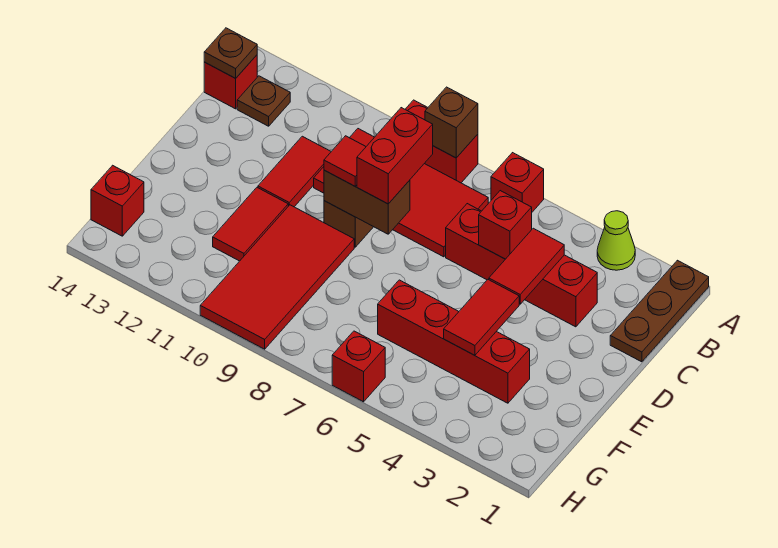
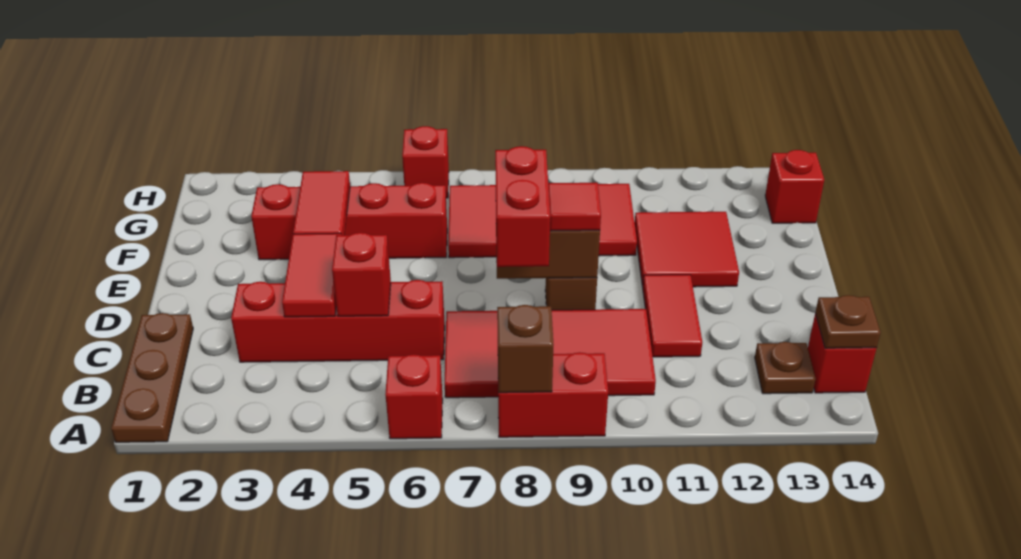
lime 1x1 cone [597,211,635,270] -> none
red 2x4 tile [200,205,354,349] -> red 2x4 tile turned to [448,184,637,258]
red 1x2 tile [213,188,288,261] -> red 2x2 tile [635,212,739,287]

